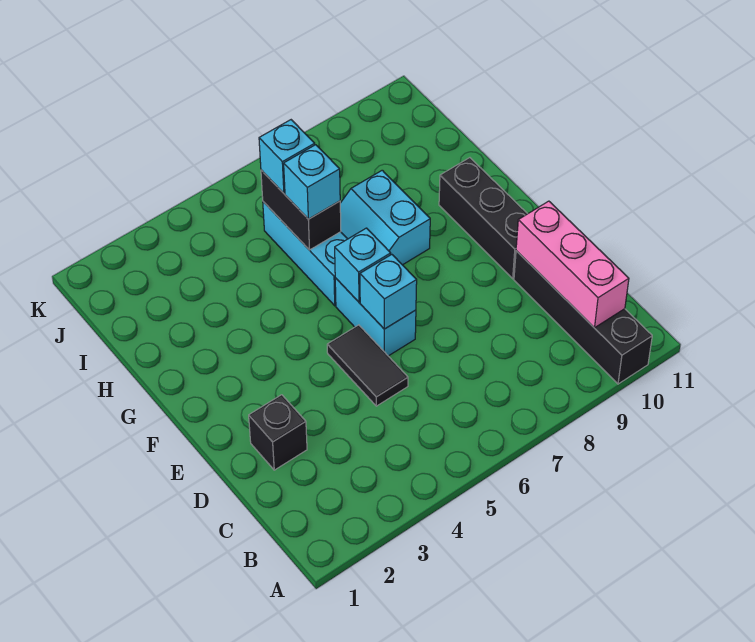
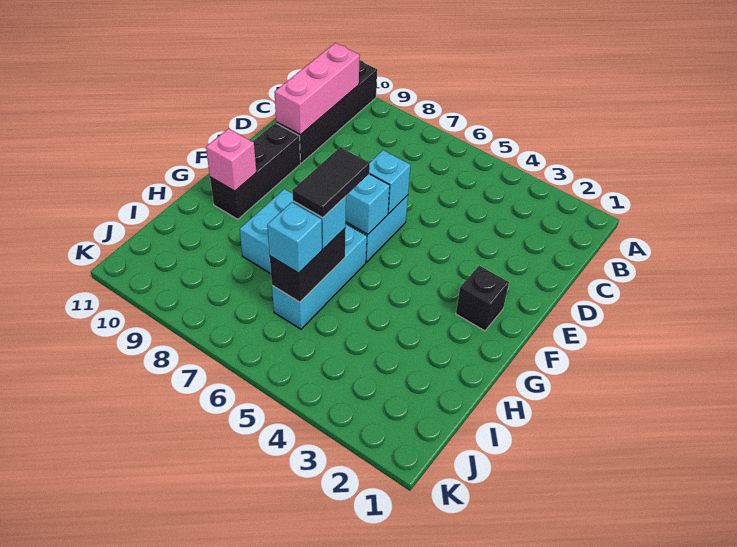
black 1x1 brick [249,395,307,470] -> black 1x1 brick moved to [456,266,509,331]
black 1x2 tile [327,325,408,406] -> black 1x2 tile moved to [292,147,370,218]
none -> pink 1x1 brick [206,129,256,191]

